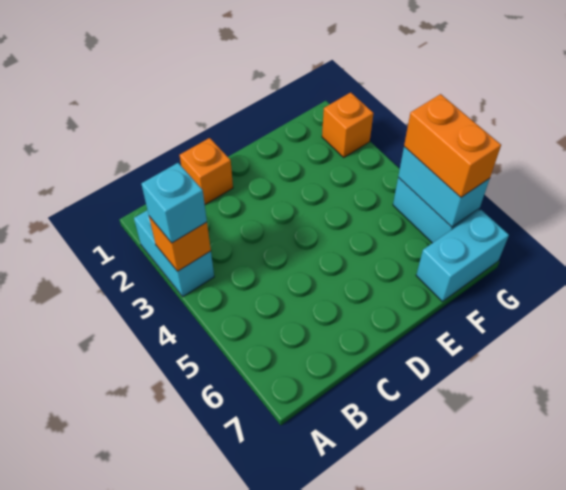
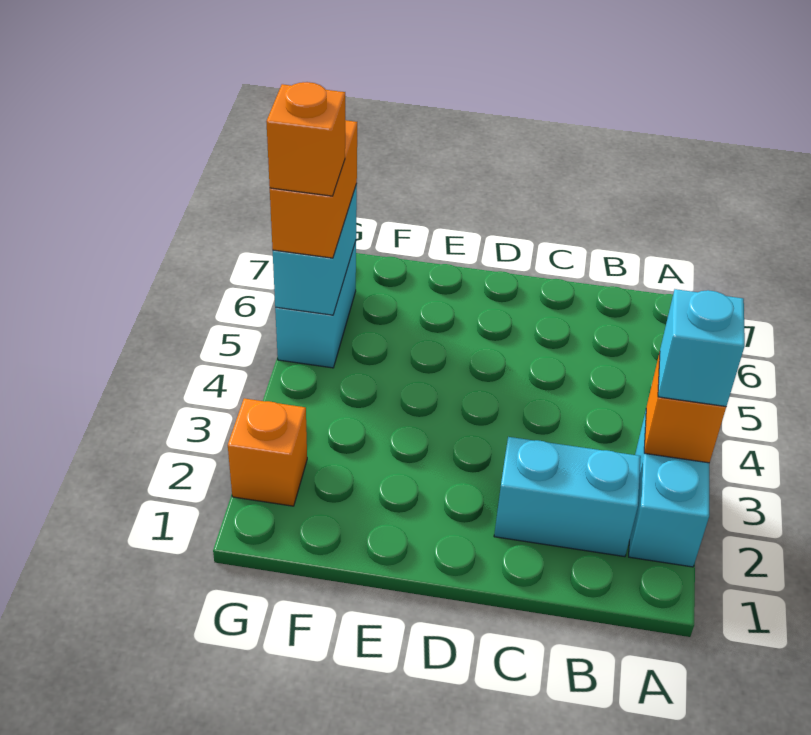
orange 1x1 brick [180,138,233,205] -> orange 1x1 brick moved to [266,82,345,196]
cyan 1x2 brick [416,210,509,302] -> cyan 1x2 brick moved to [494,437,641,557]

